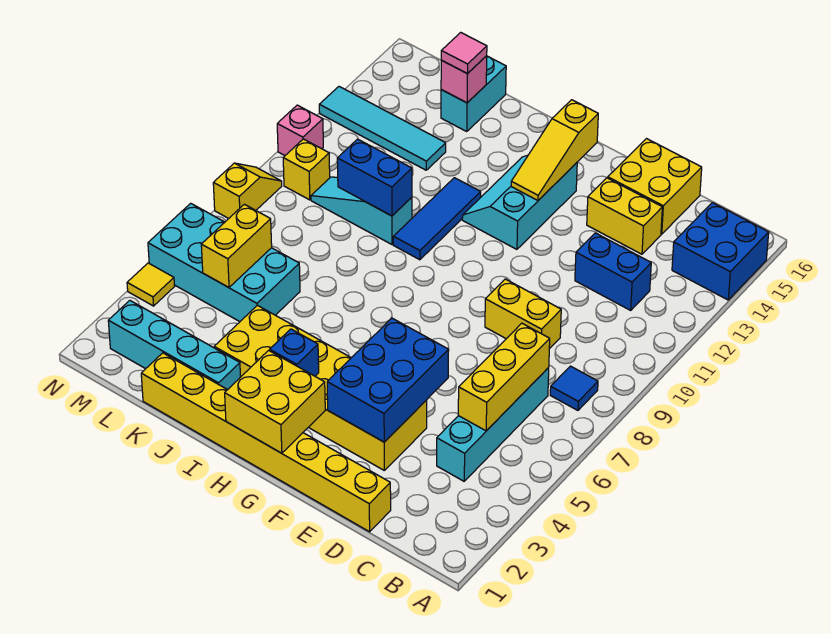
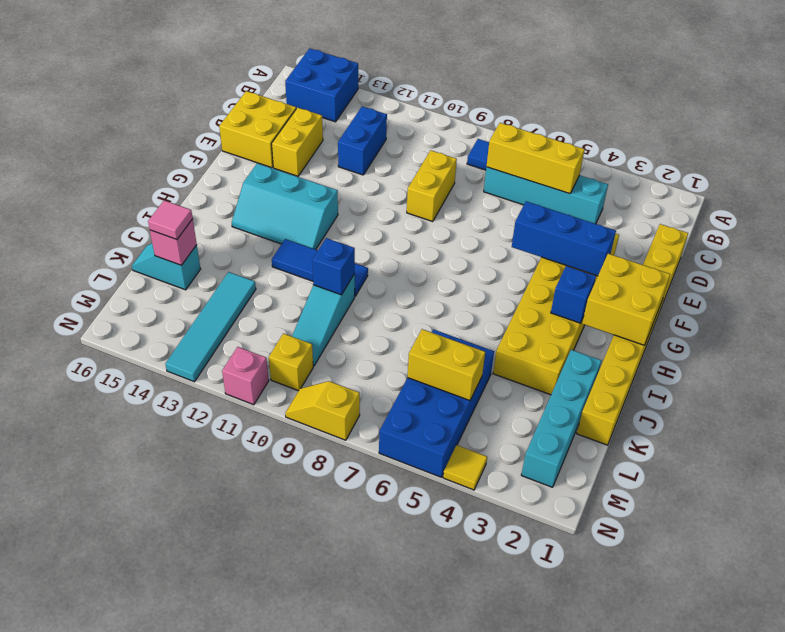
blue 2x3 brick [327,318,449,442] -> blue 1x3 brick [512,201,616,276]
yellow 1x3 slope [511,100,598,200] -> none
blue 1x2 brick [337,139,412,216] -> blue 1x1 brick [312,238,355,295]
cyan 2x4 brick [148,203,300,322] -> blue 2x4 brick [379,330,494,477]
cyan 1x2 brick [441,56,506,132] -> cyan 1x2 slope [132,243,200,290]

